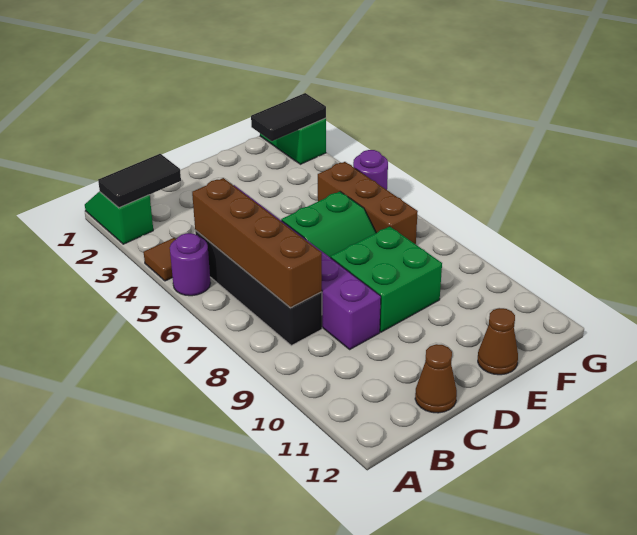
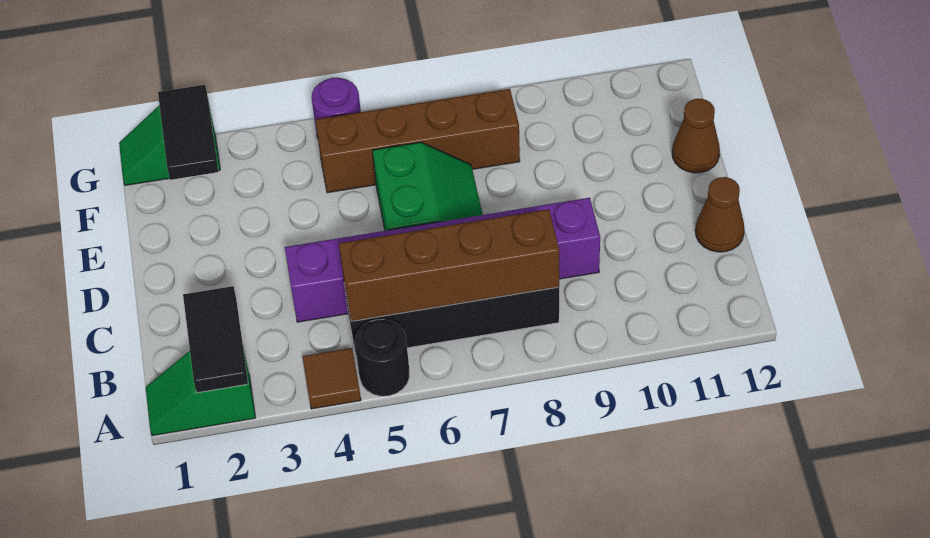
purple 1x1 round brick [170,233,210,296] -> black 1x1 round brick [355,319,409,396]
green 2x2 brick [331,226,442,332] -> none
brown 1x3 brick [318,162,418,244] -> brown 1x4 brick [315,89,520,193]

